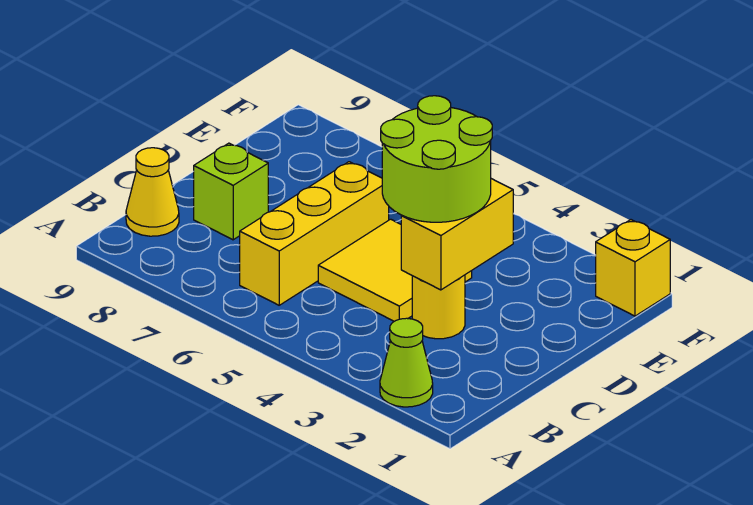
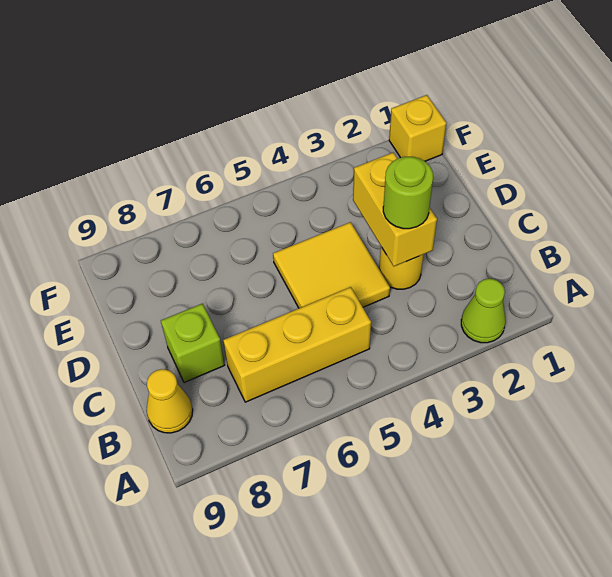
yellow 1x3 brick [240,162,389,305] -> yellow 1x3 brick turned to [223,287,371,402]
lime 2x2 round brick [381,96,492,222] -> lime 1x1 round brick [383,157,433,229]

